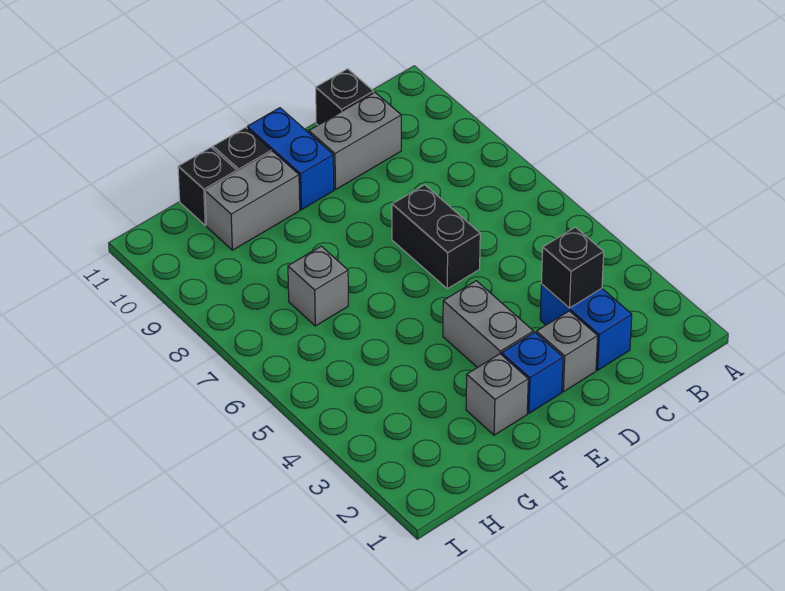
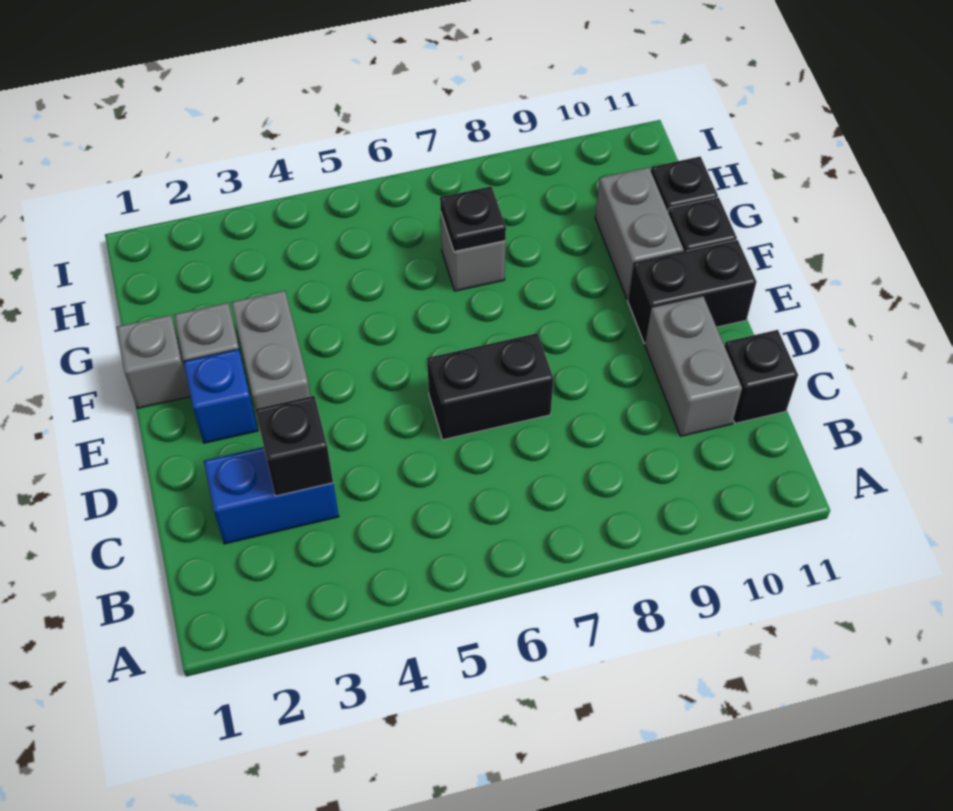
grey 1x1 brick [536,311,598,392] -> grey 1x1 brick moved to [116,315,191,408]
grey 1x2 brick [443,281,533,368] -> grey 1x2 brick turned to [231,291,310,409]
blue 1x2 brick [247,108,334,210] -> black 1x2 brick [628,240,756,343]
none -> black 1x1 plate [440,186,506,251]

